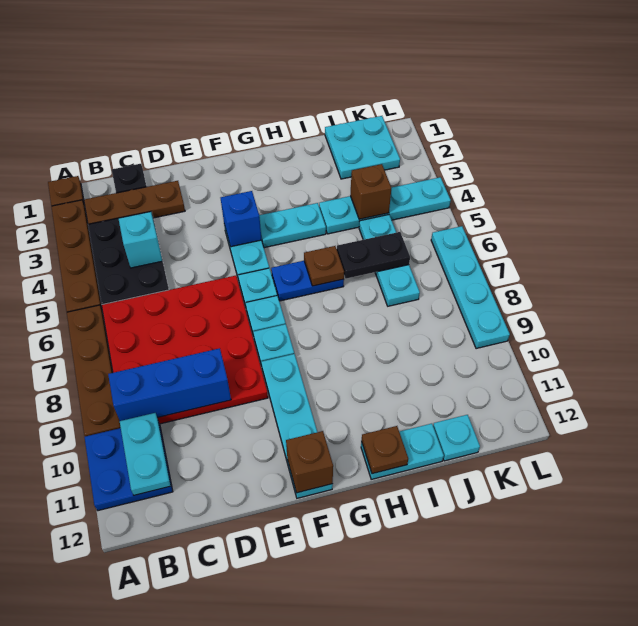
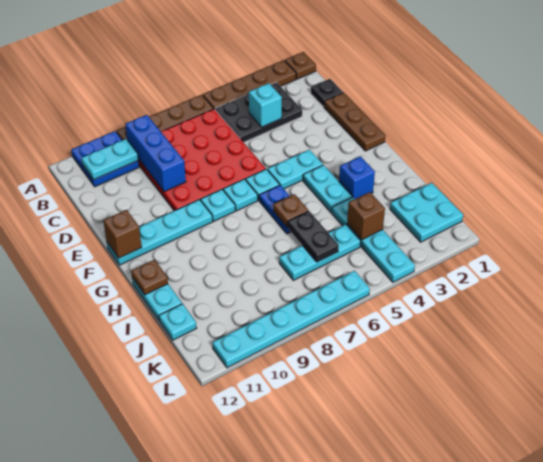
brown 1x3 plate [84,181,185,224] -> brown 1x3 plate moved to [324,93,385,151]
blue 1x1 brick [221,191,262,247] -> blue 1x1 brick moved to [339,156,375,199]
cyan 1x4 plate [431,226,510,349] -> cyan 1x6 plate [212,271,370,368]

